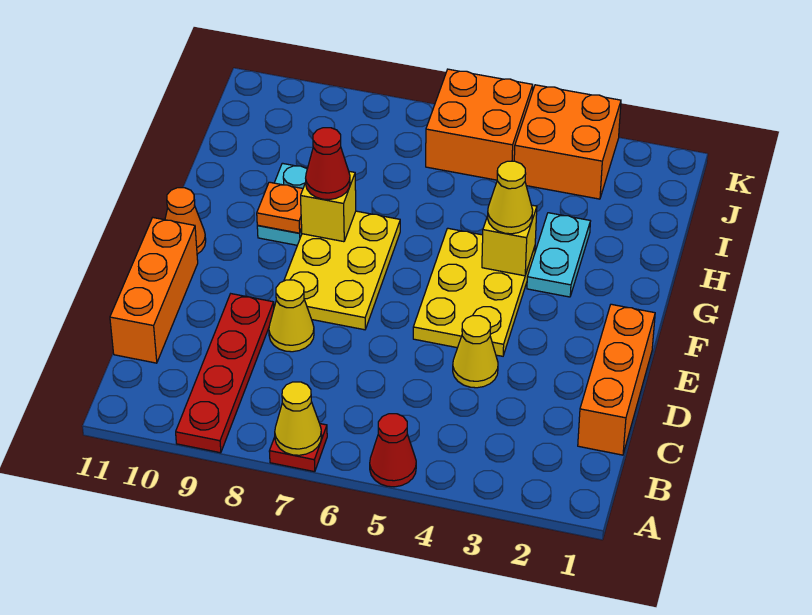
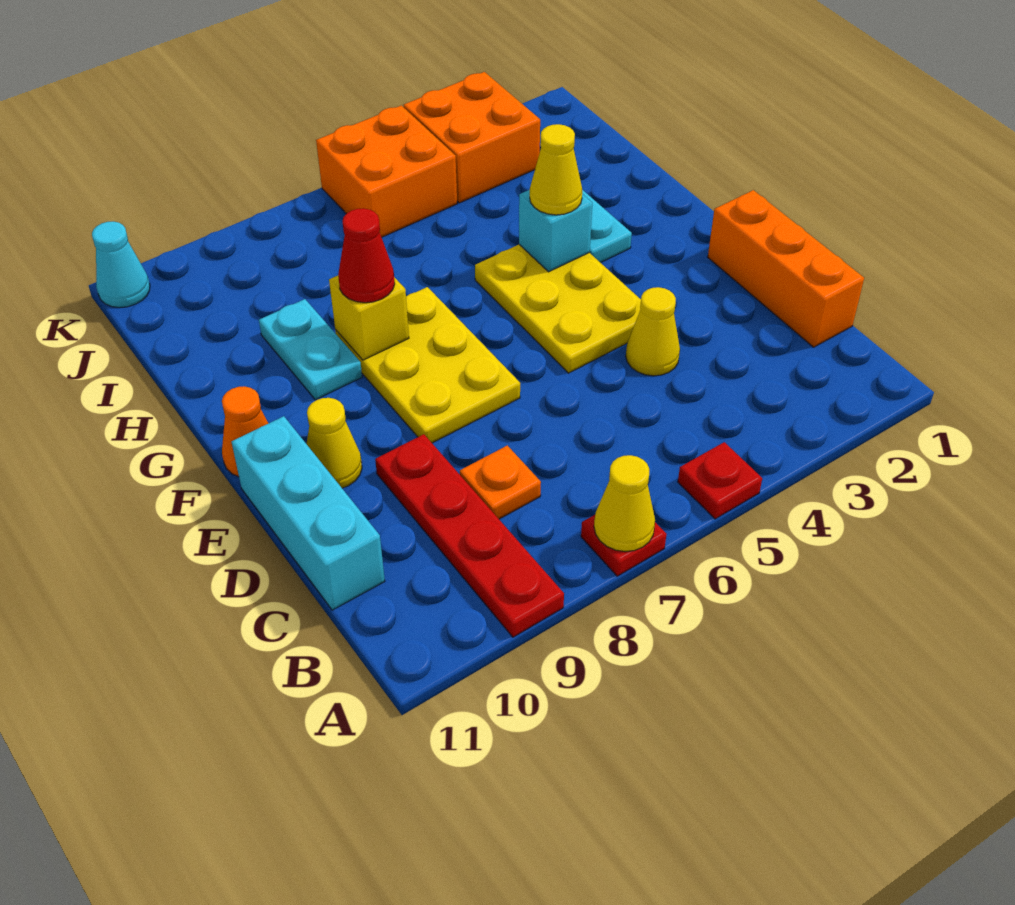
red 1x1 cone [370,414,416,487] -> red 1x1 plate [678,442,762,519]
orange 1x3 brick [110,218,198,363] -> cyan 1x3 brick [232,416,385,610]
yellow 1x1 cone [269,280,314,352] -> yellow 1x1 cone moved to [307,398,362,488]
yellow 1x1 brick [482,205,537,276] -> cyan 1x1 brick [519,190,592,272]
orange 1x1 plate [257,182,303,233] -> orange 1x1 plate moved to [460,445,541,519]
none -> cyan 1x1 cone [92,222,150,308]

